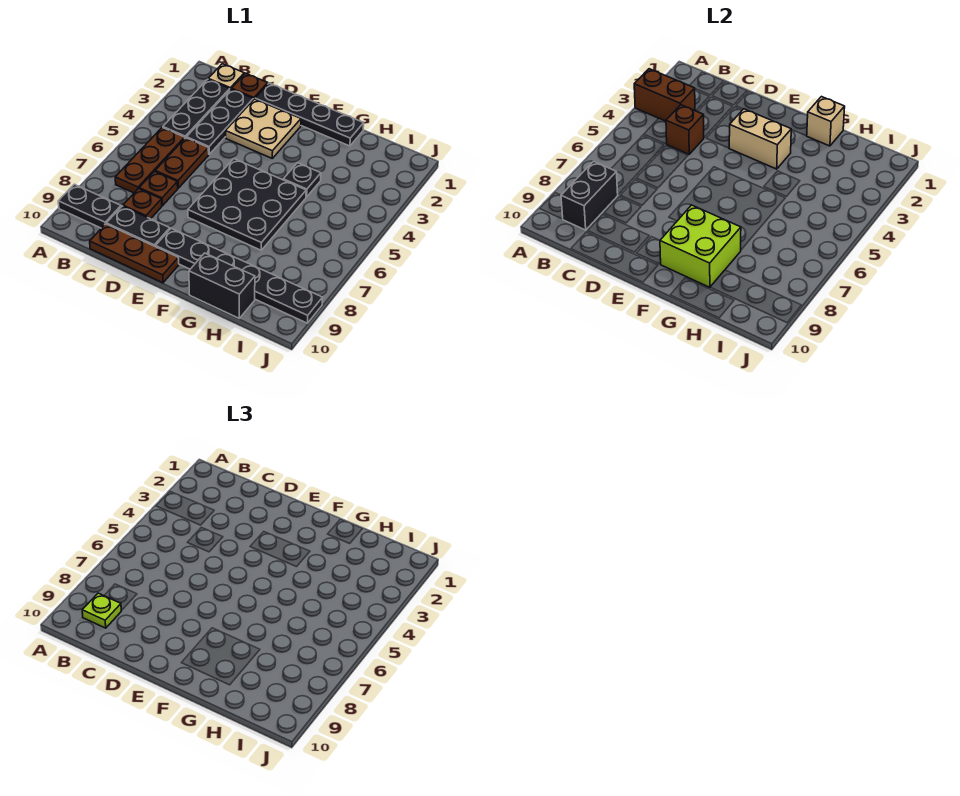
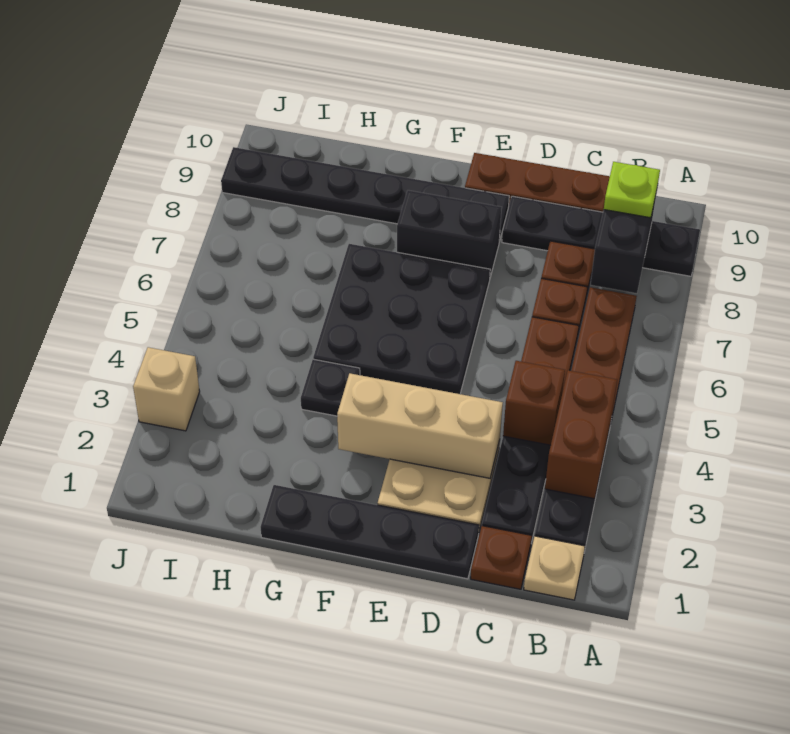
brown 1x2 brick [634,69,695,121] -> brown 1x2 brick turned to [545,370,617,499]
tan 1x2 brick [729,109,791,169] -> tan 1x3 brick [337,373,503,478]
lime 2x2 brick [660,205,741,287] -> none
tan 1x1 brick [807,97,845,146] -> tan 1x1 brick moved to [133,347,200,431]
black 1x2 brick [189,253,255,318] -> black 1x2 brick moved to [397,190,502,277]

